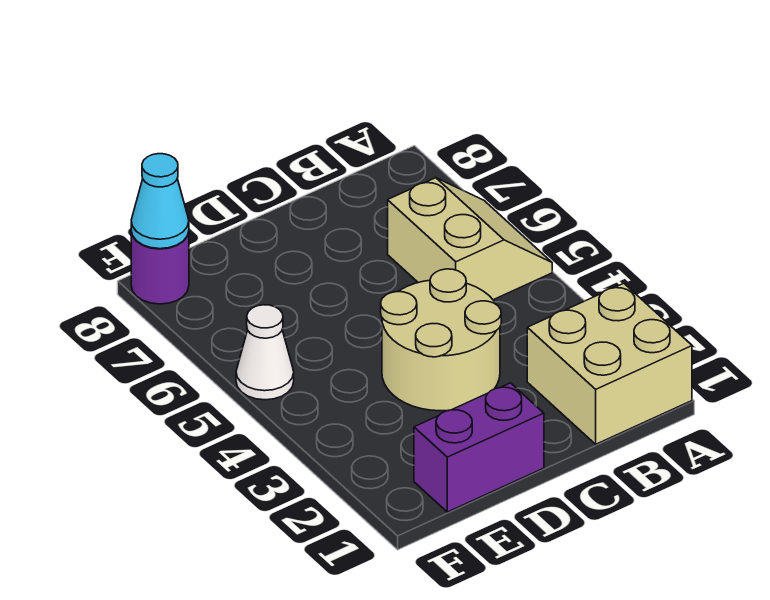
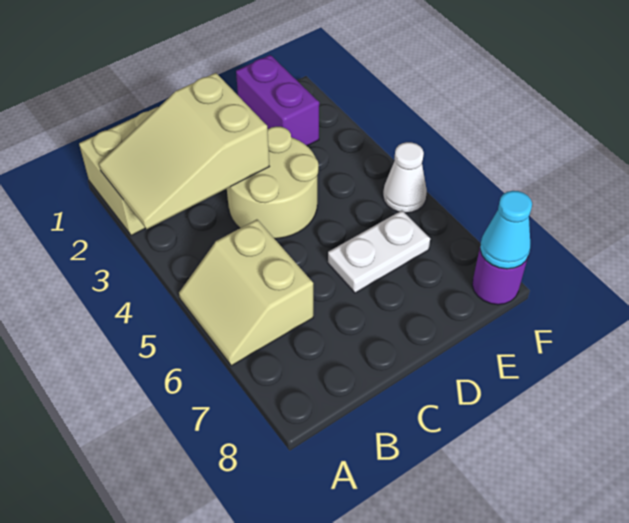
none -> tan 2x3 slope [99,73,269,229]
purple 1x2 brick [414,383,544,512] -> purple 1x2 brick turned to [236,55,319,146]
none -> white 1x2 plate [328,211,430,293]

